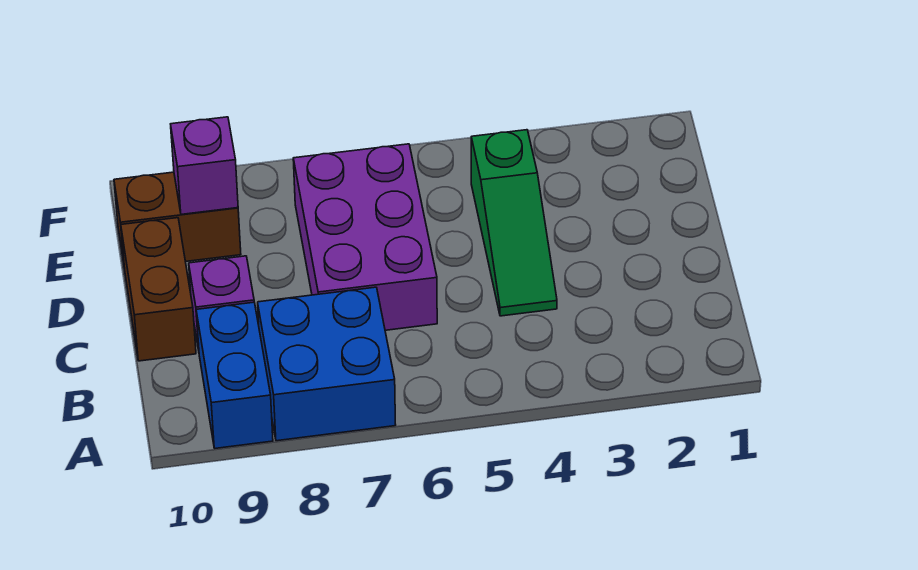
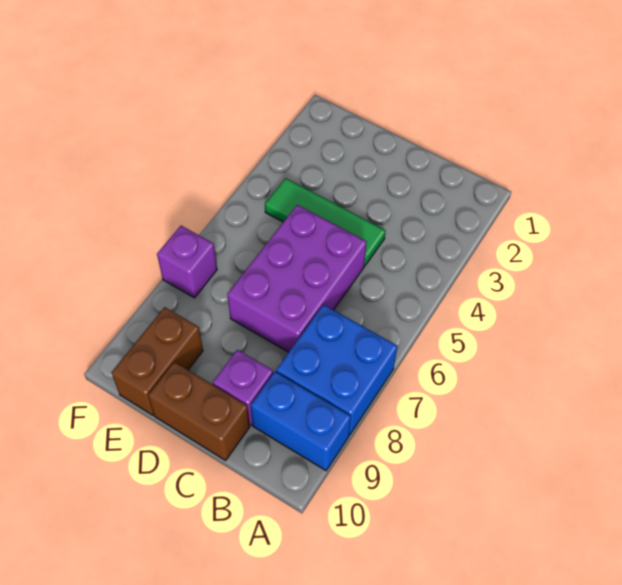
green 1x3 slope [471,130,557,316] -> green 1x3 tile [265,178,385,266]
purple 2x3 brick [293,144,437,330] -> purple 2x3 brick turned to [227,205,367,352]
purple 1x1 brick [171,117,238,214] -> purple 1x1 brick moved to [157,226,217,298]

